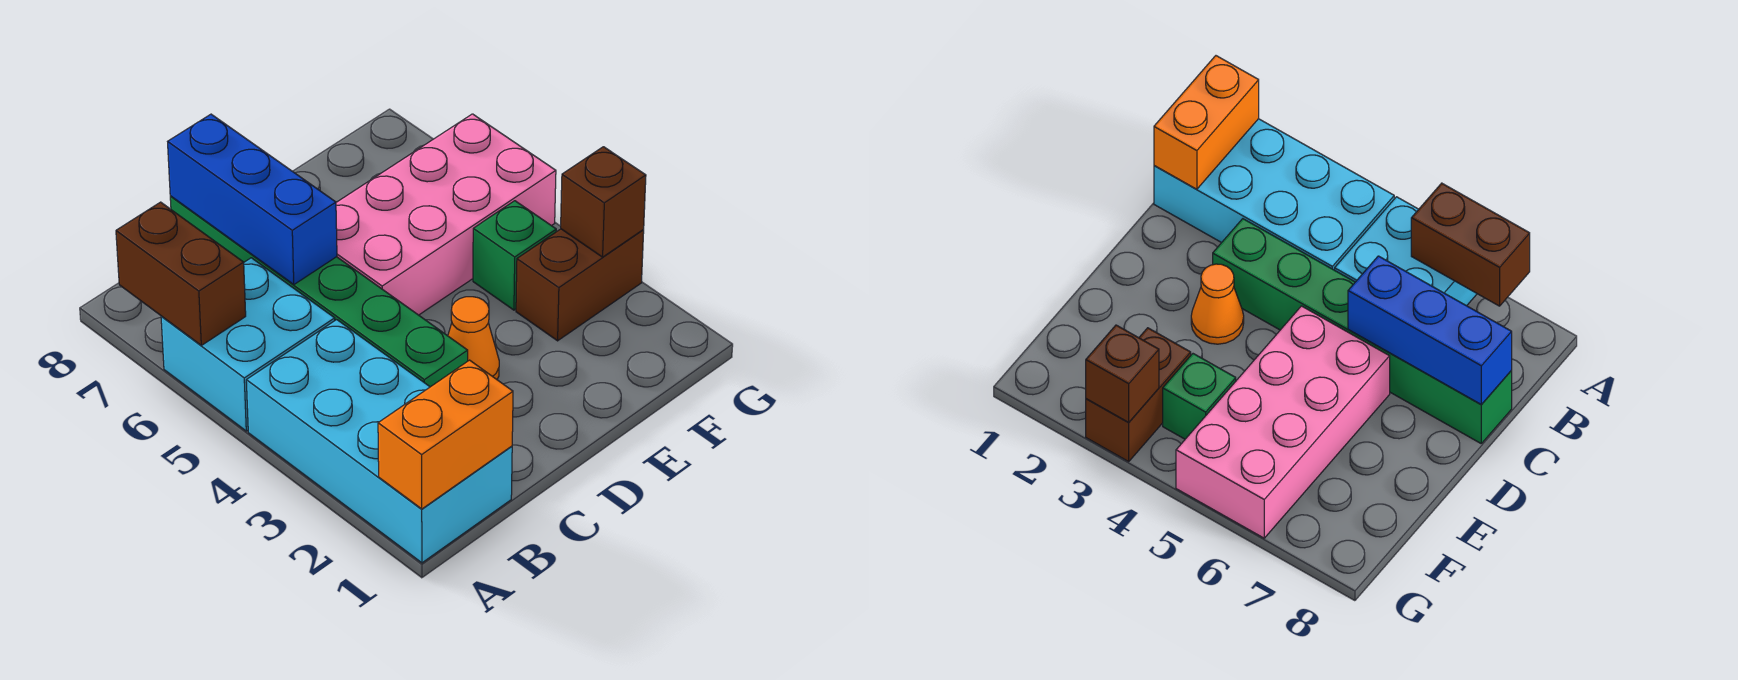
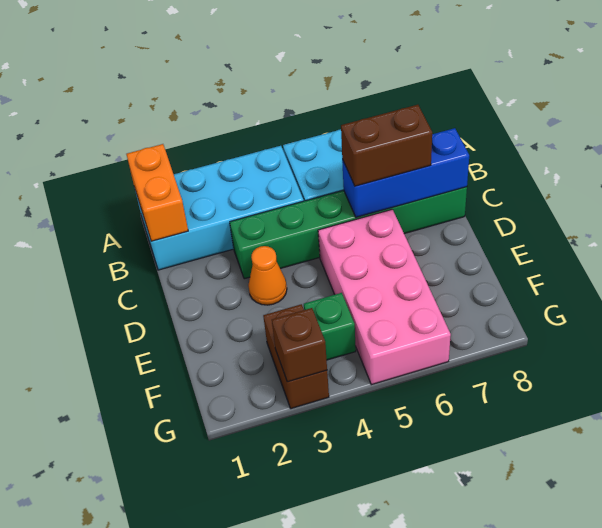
brown 1x2 brick [116,202,246,345] -> brown 1x2 brick moved to [341,105,432,186]

